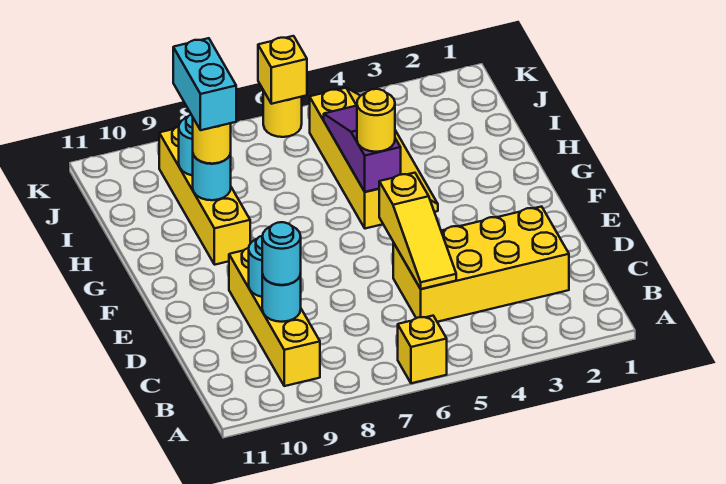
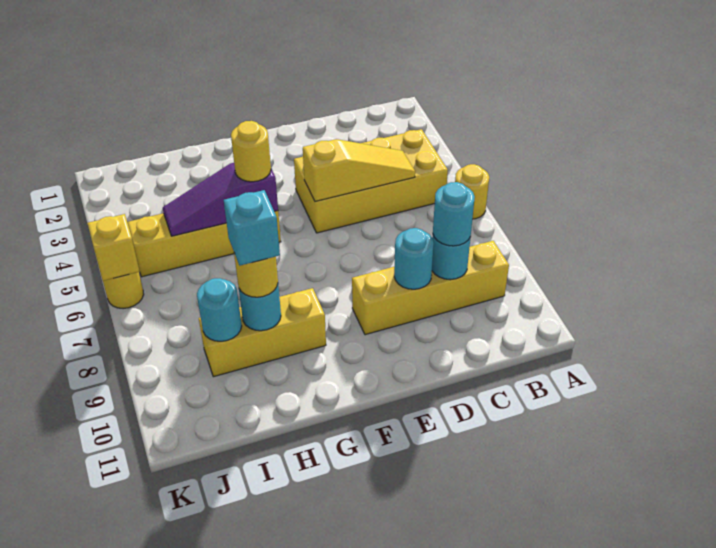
yellow 1x1 brick [398,316,447,383] -> yellow 1x1 round brick [455,164,489,219]
yellow 2x4 brick [393,207,569,322] -> yellow 2x4 brick turned to [294,129,448,233]
yellow 1x4 brick [159,127,250,265] -> yellow 1x3 brick [199,288,326,377]
cyan 1x2 brick [173,38,236,130] -> cyan 1x1 brick [224,190,280,265]

